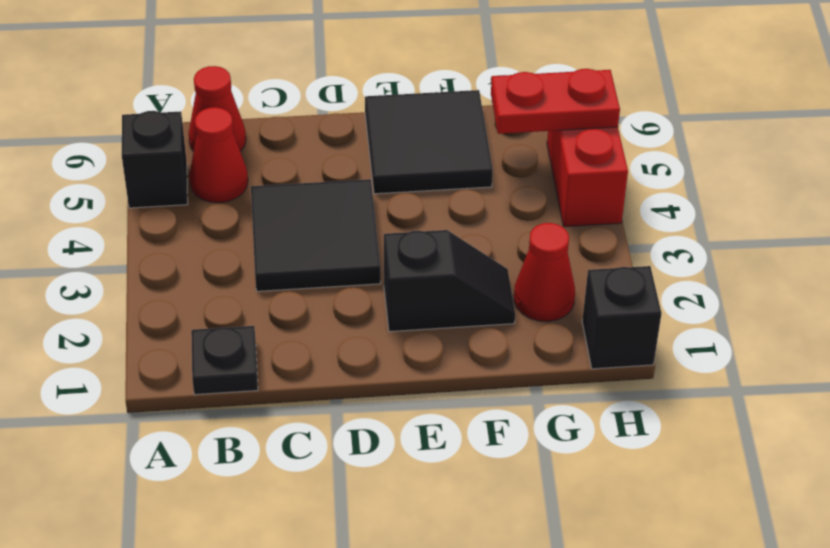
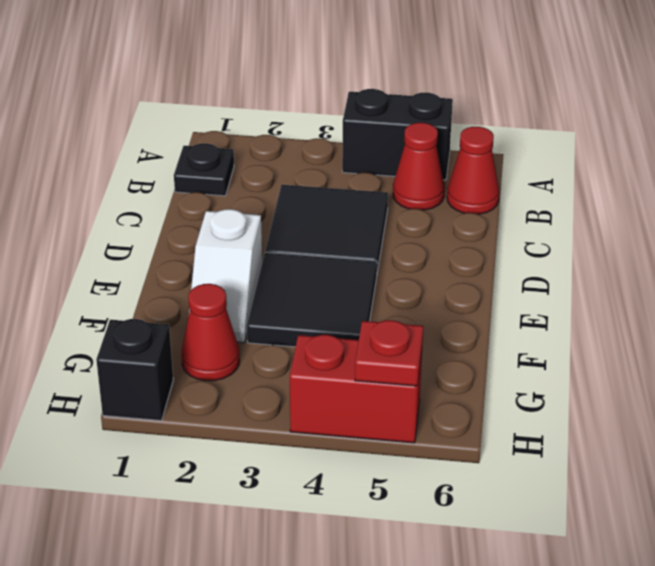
black 1x1 brick [122,111,188,208] -> black 1x2 brick [342,89,453,180]
black 1x2 slope [384,230,515,332] -> white 1x2 slope [189,209,262,343]
black 2x2 tile [365,90,493,194] -> black 2x2 tile moved to [247,252,377,347]
red 1x2 plate [491,69,620,134] -> red 1x1 plate [355,320,423,386]

